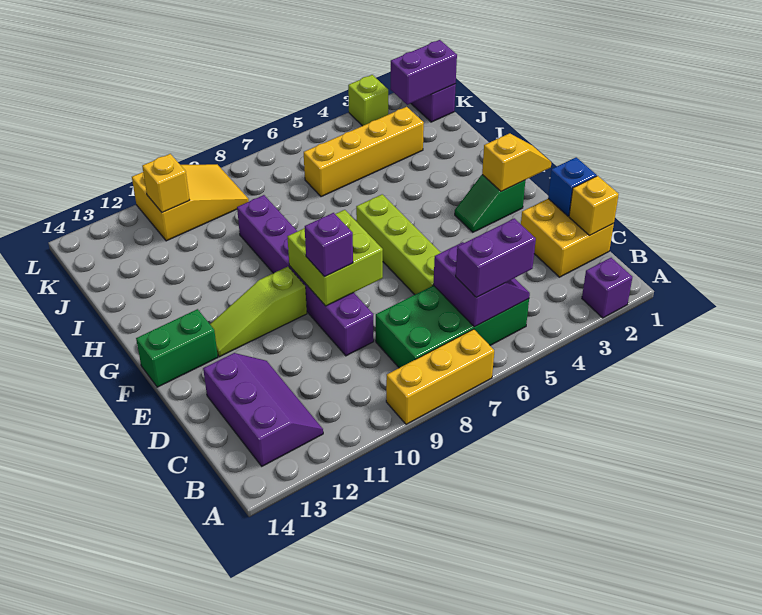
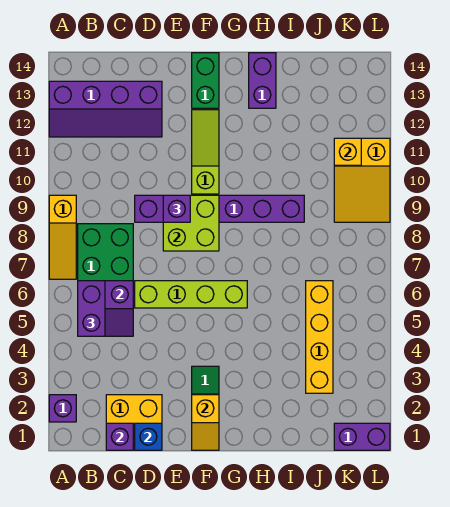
yellow 1x3 brick [386,329,494,424] -> yellow 1x3 slope [49,195,76,279]
purple 2x3 slope [203,353,323,466] -> purple 2x4 slope [49,81,162,137]
yellow 1x1 brick [569,176,619,235] -> purple 1x1 brick [106,423,133,450]
purple 1x2 brick [390,40,457,105] -> purple 1x2 brick moved to [249,53,276,108]
lime 1x1 brick [348,75,388,126] -> none

